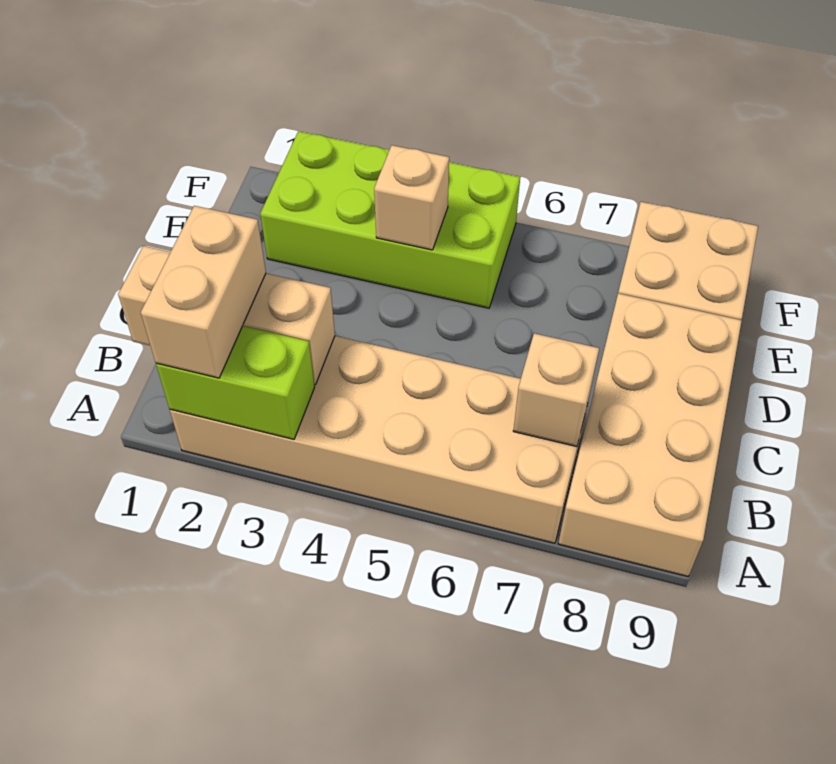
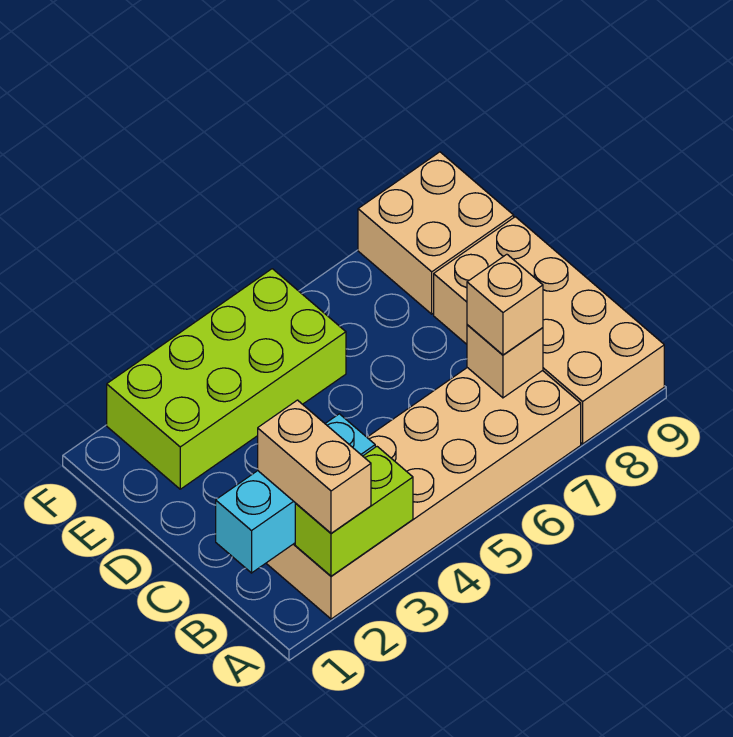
tan 1x3 brick [118,246,335,385] -> cyan 1x3 brick [216,414,375,573]
tan 1x1 brick [374,145,449,250] -> tan 1x1 brick moved to [467,254,543,355]

